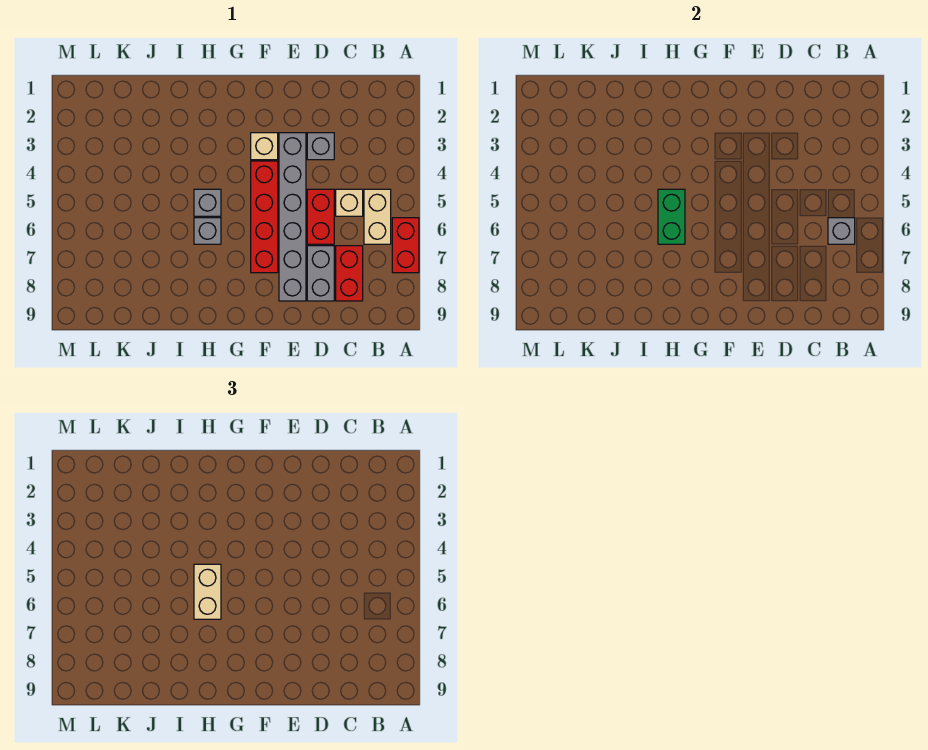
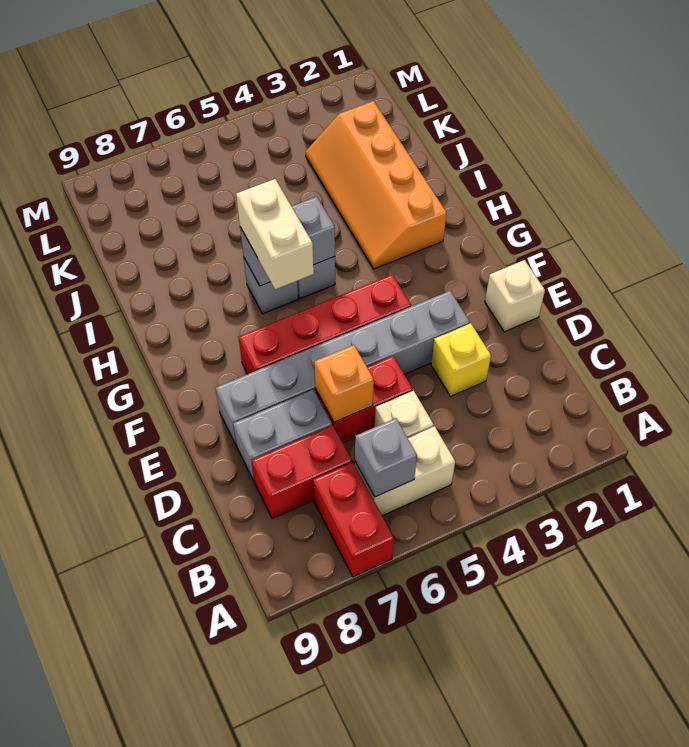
red 1x2 brick [392,218,419,273] -> red 1x2 brick turned to [313,462,394,577]
grey 1x1 brick [307,133,334,160] -> yellow 1x1 brick [431,323,491,396]
none -> orange 1x1 brick [314,345,374,422]
tan 1x1 brick [251,133,278,160] -> tan 1x1 brick moved to [485,260,545,332]
none -> orange 2x4 slope [306,101,447,269]
green 1x2 brick [658,189,685,244] -> grey 1x2 brick [240,197,335,286]
tan 1x2 brick [194,564,221,619] -> tan 1x2 brick turned to [236,179,314,289]

